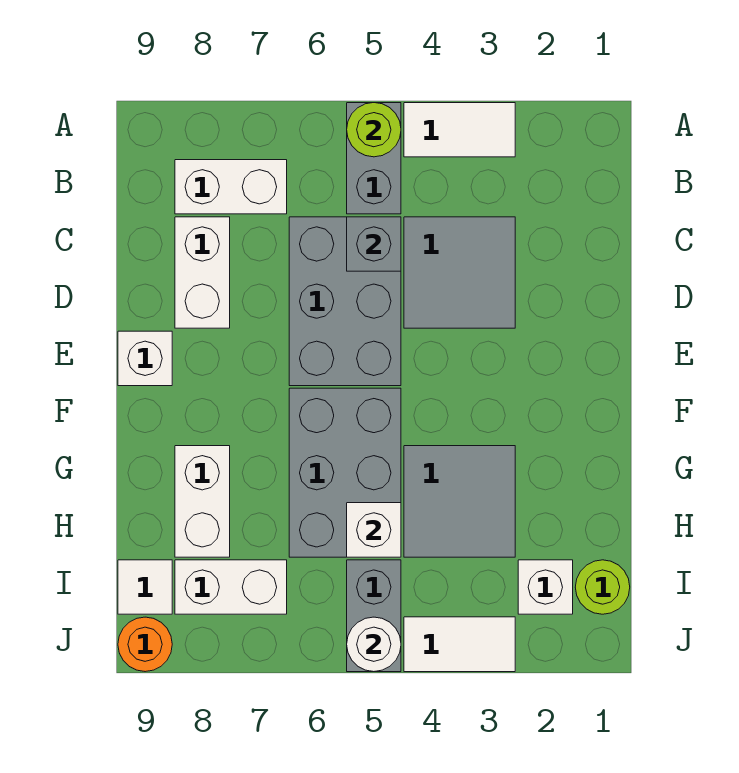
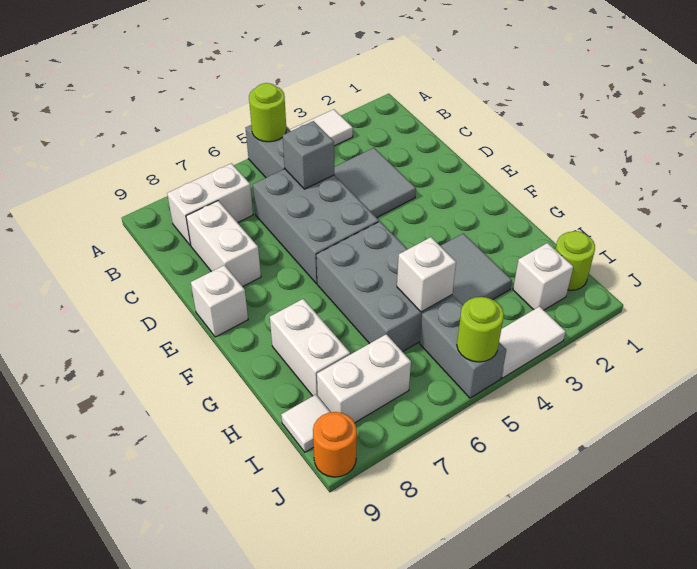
white 1x1 round brick [347,617,401,672] -> lime 1x1 round brick [457,297,504,362]

